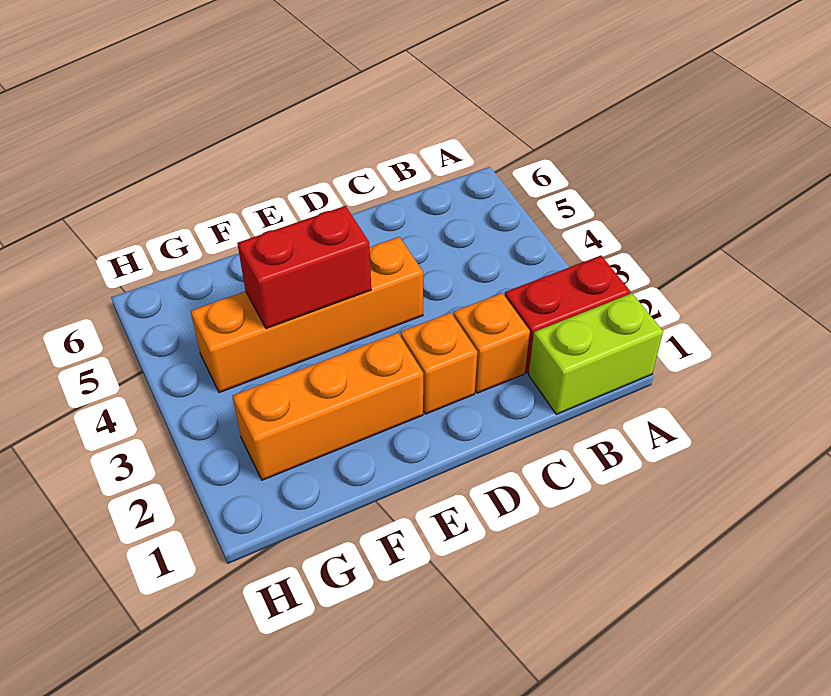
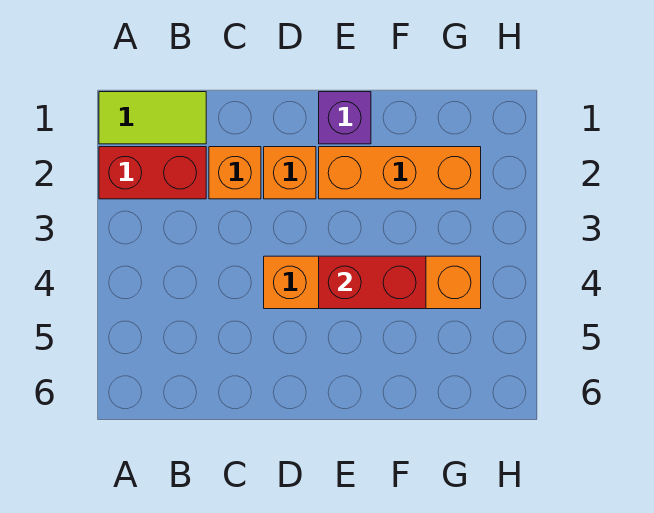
lime 1x2 brick [529,293,663,414] -> lime 1x2 tile [99,92,206,144]
none -> purple 1x1 brick [319,92,371,144]

